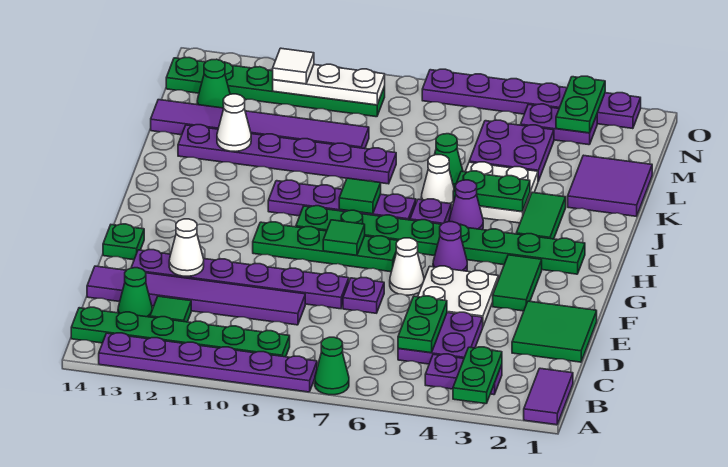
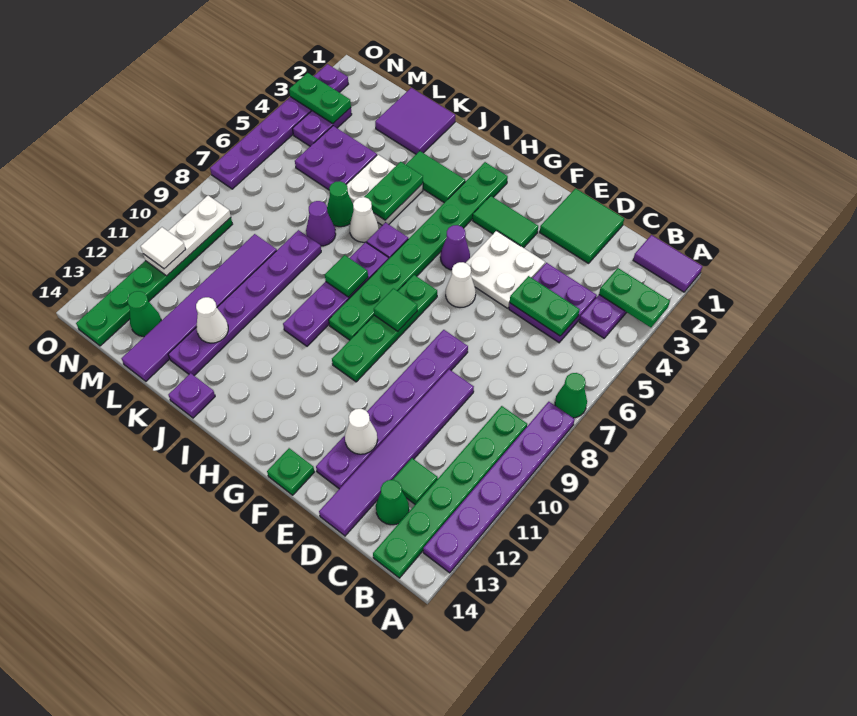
purple 1x1 plate [343,278,384,313] -> purple 1x1 plate moved to [168,373,215,418]
purple 1x1 cone [449,180,483,230] -> purple 1x1 cone moved to [306,201,336,246]

